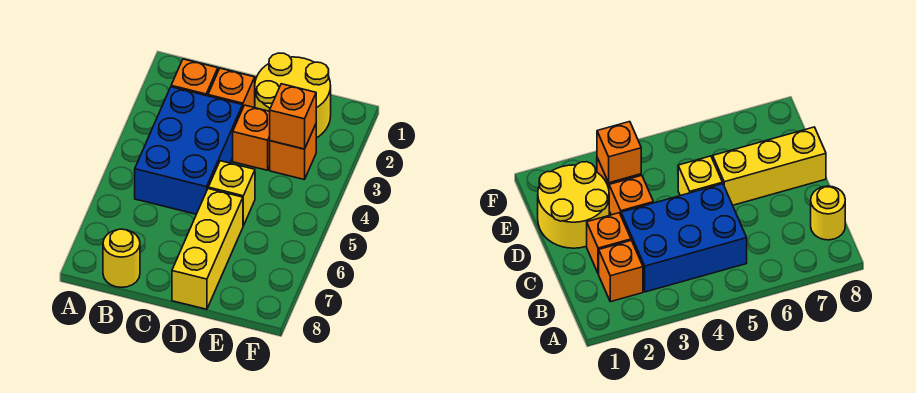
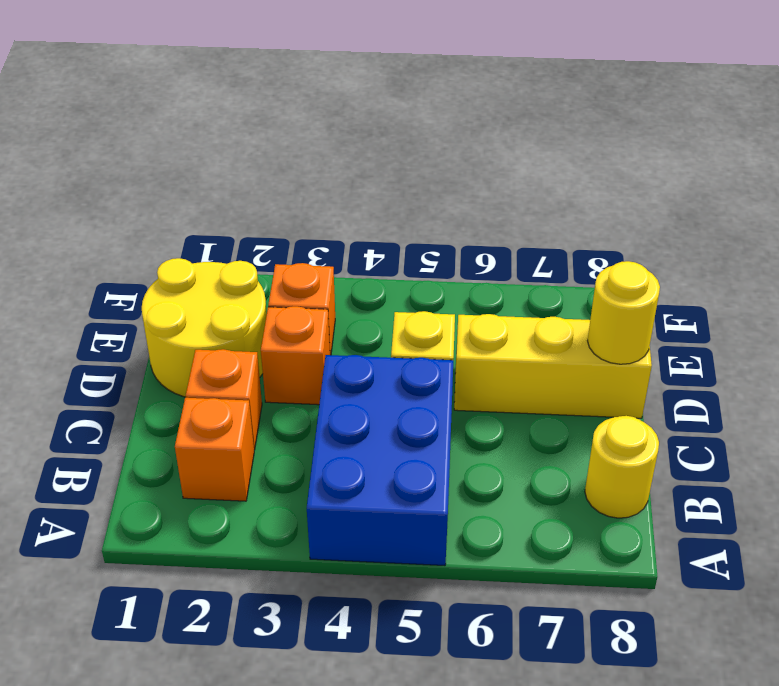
blue 2x3 brick [135,87,243,214] -> blue 2x3 brick turned to [307,355,453,566]
none -> yellow 1x1 round brick [587,261,660,364]
orange 1x1 brick [270,84,316,149] -> none

